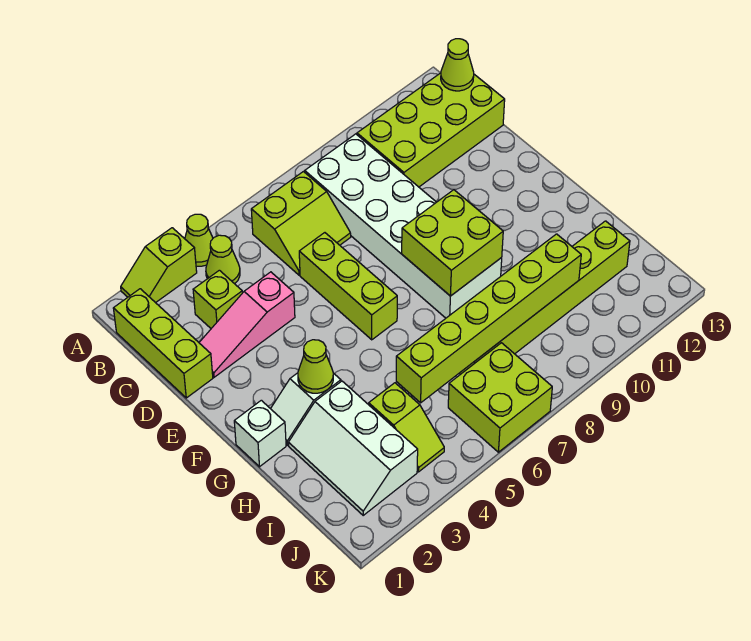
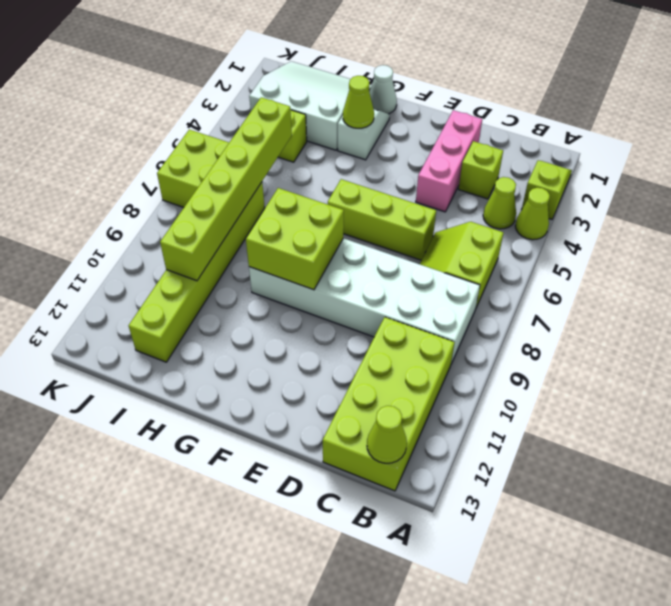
lime 1x3 brick [113,289,213,398] -> none
pink 1x3 slope [199,272,295,377] -> pink 1x3 brick [416,110,482,212]
white 1x1 brick [234,400,286,467] -> white 1x1 cone [370,65,397,114]
white 2x3 slope [289,381,418,515] -> white 3x3 slope [249,61,372,150]

